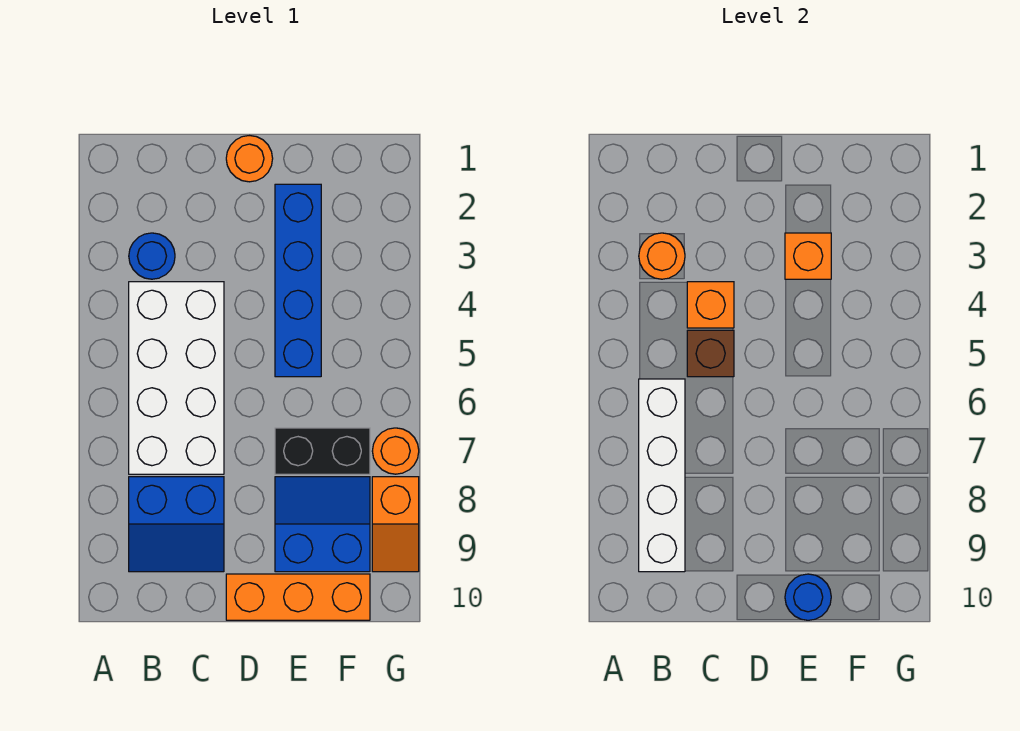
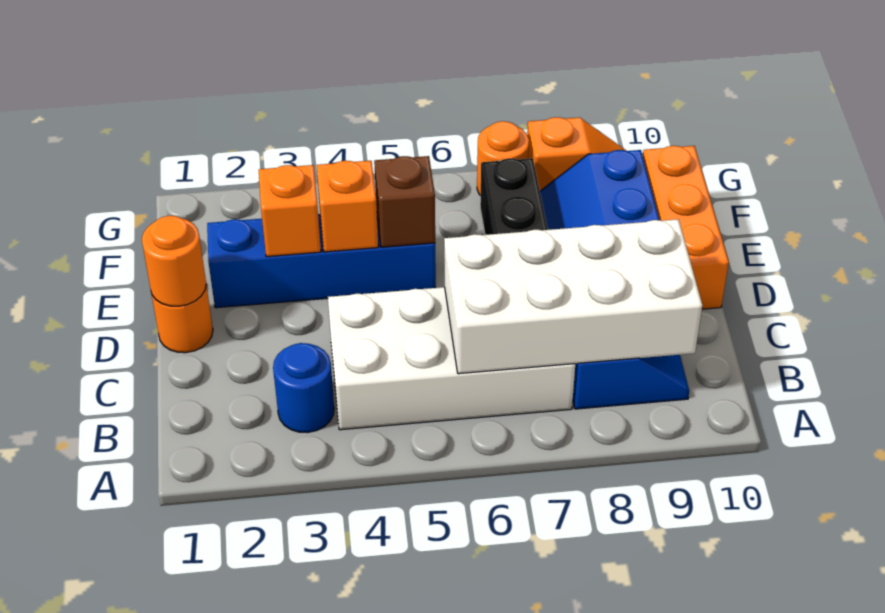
orange 1x1 round brick [639,233,685,279] -> orange 1x1 round brick moved to [142,216,206,306]
white 1x4 brick [639,379,685,572] -> white 2x4 brick [444,219,702,374]
orange 1x1 brick [687,282,734,328] -> orange 1x1 brick moved to [317,161,378,252]
brown 1x1 brick [687,330,734,377] -> brown 1x1 brick moved to [374,156,435,247]
blue 1x1 round brick [785,574,831,620] -> none

